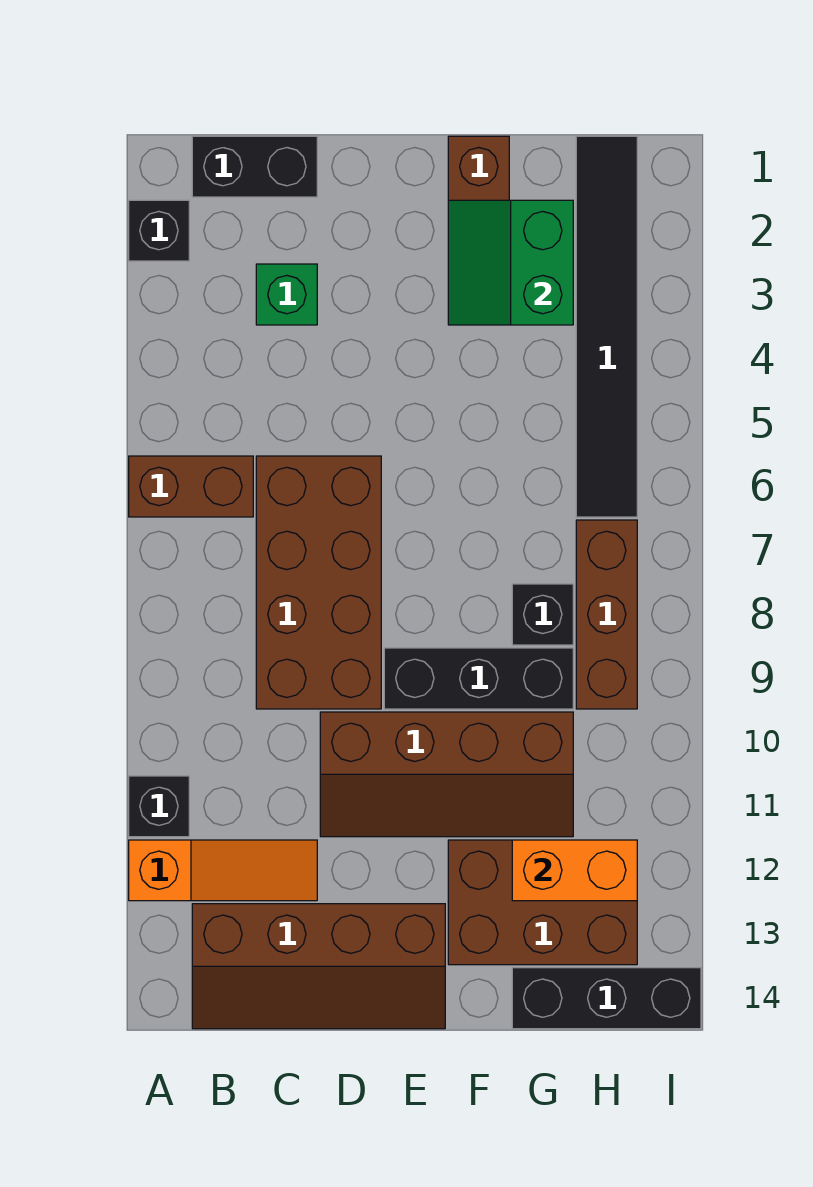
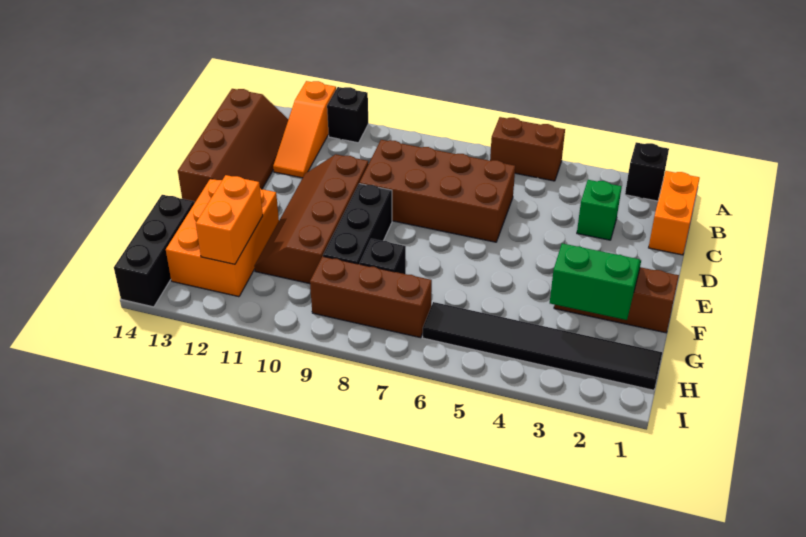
brown 1x2 brick [129,456,253,517] -> brown 1x2 brick turned to [490,117,565,181]
black 1x2 brick [192,136,317,197] -> orange 1x2 brick [649,171,700,255]
brown 2x4 slope [192,904,445,1029] -> brown 2x4 slope turned to [178,89,288,203]
brown 2x3 brick [448,840,637,965] -> orange 2x3 brick [166,179,279,297]

